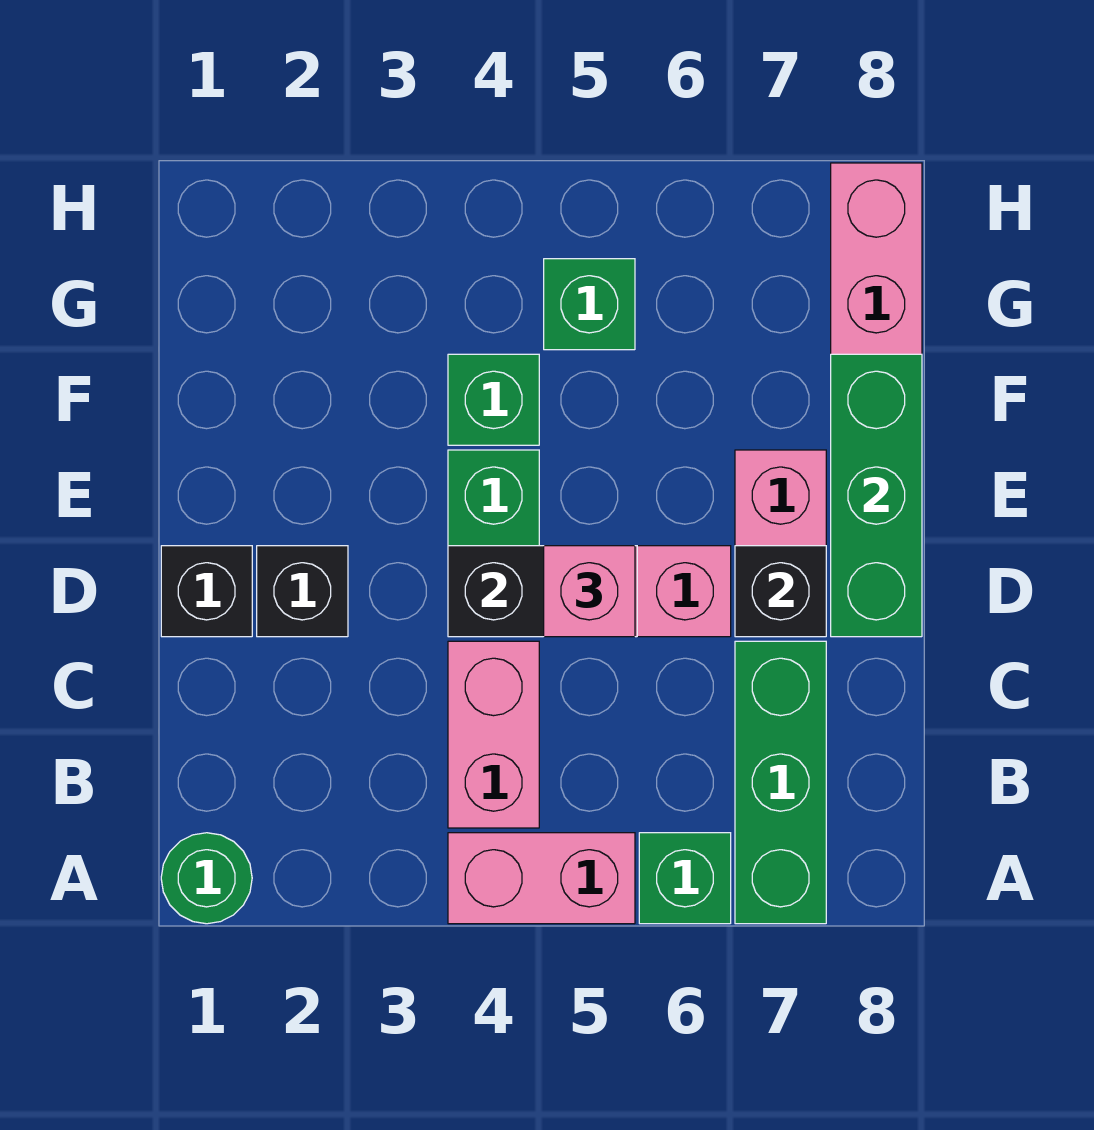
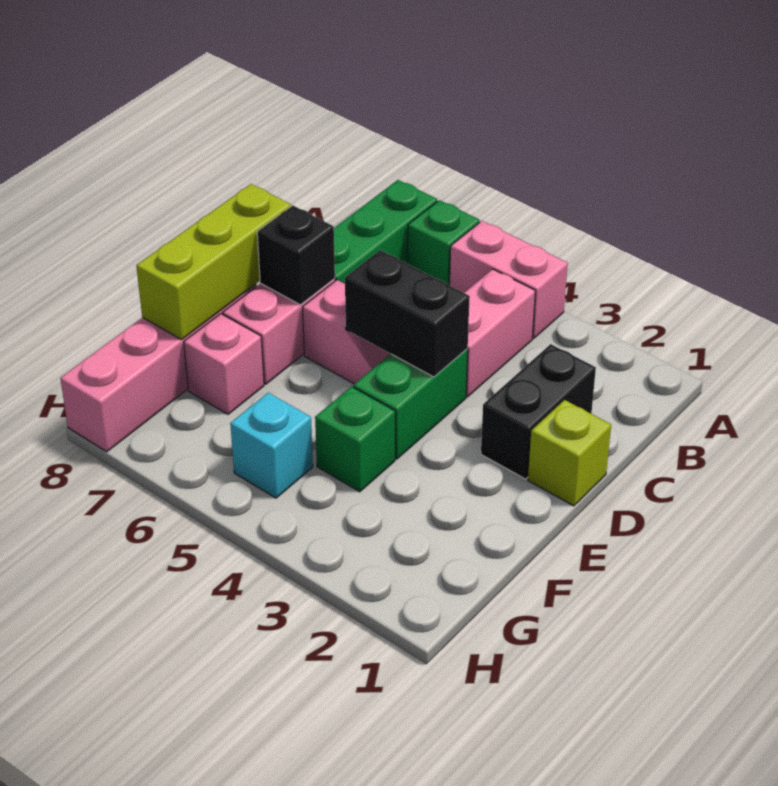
green 1x1 round brick [161,833,252,924] -> none
black 1x1 brick [161,546,252,637] -> lime 1x1 brick [528,400,611,506]
black 1x1 brick [257,546,348,637] -> black 1x2 brick [481,344,596,479]
pink 1x1 brick [544,546,635,637] -> pink 1x1 brick moved to [184,314,264,414]
green 1x3 brick [831,354,922,637] -> lime 1x3 brick [136,184,291,340]
green 1x1 brick [544,259,635,350] -> cyan 1x1 brick [230,393,313,498]

